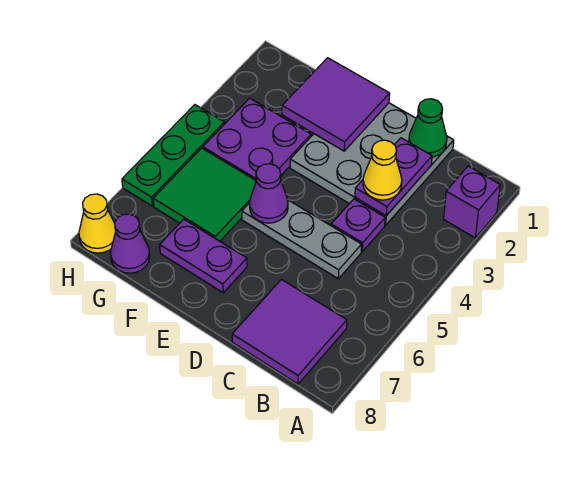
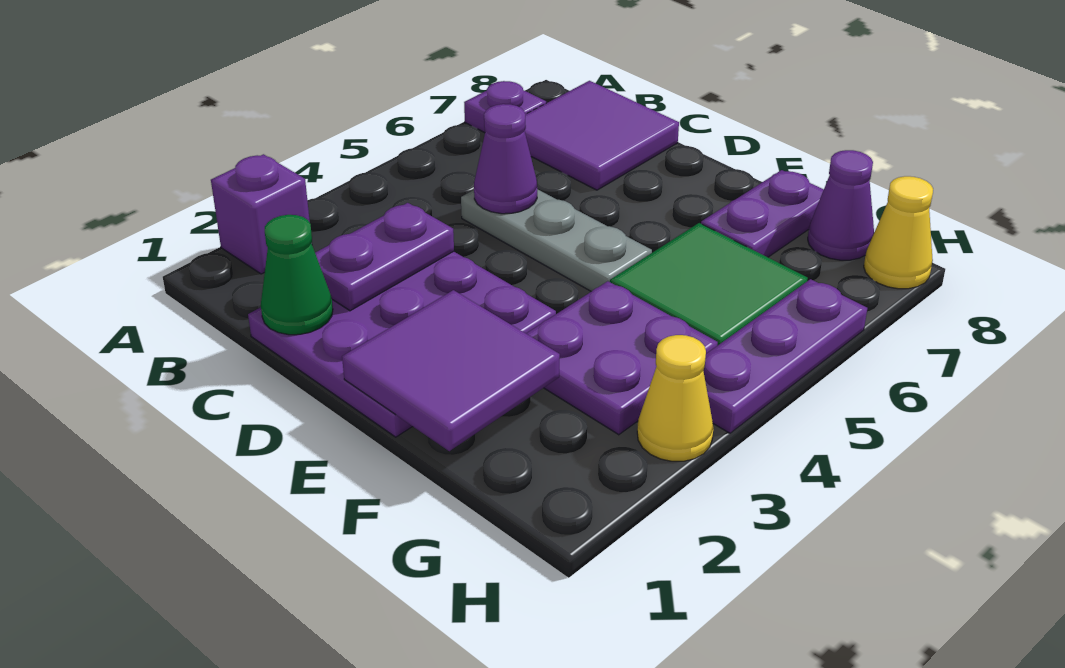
grey 3x3 plate [290,103,454,225] -> purple 3x3 plate [248,251,556,437]
yellow 1x1 cone [363,140,402,200] -> yellow 1x1 cone moved to [637,335,713,461]
purple 1x1 plate [331,199,385,251] -> purple 1x1 plate moved to [464,81,546,133]
purple 1x1 cone [249,164,288,223] -> purple 1x1 cone moved to [474,104,537,214]
purple 1x2 plate [160,219,247,293] -> purple 1x2 plate turned to [701,170,824,257]
green 1x3 plate [122,105,224,206] -> purple 1x3 plate [704,279,867,433]

